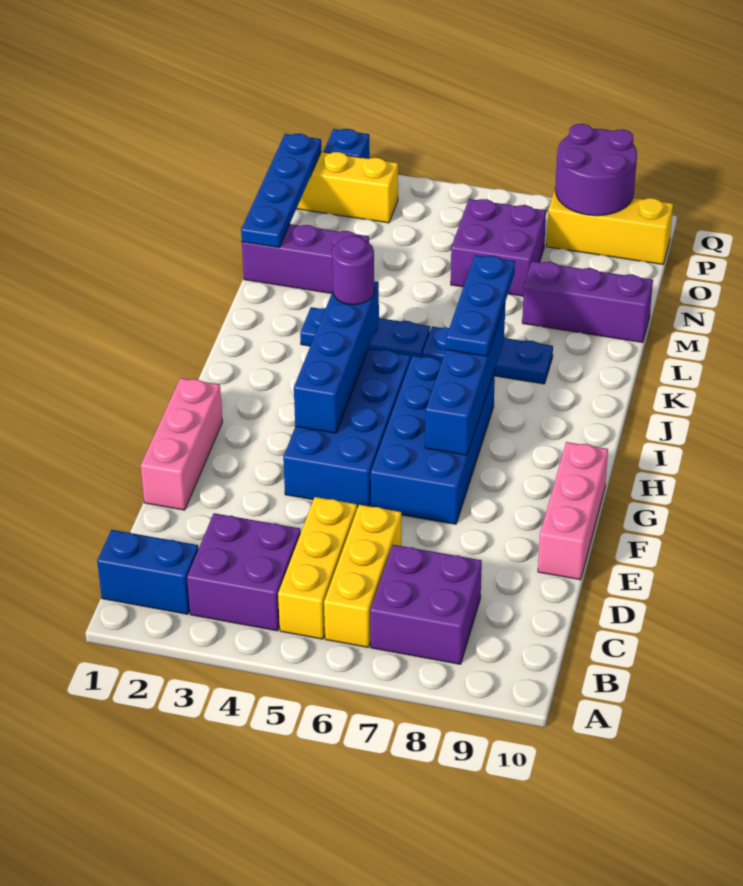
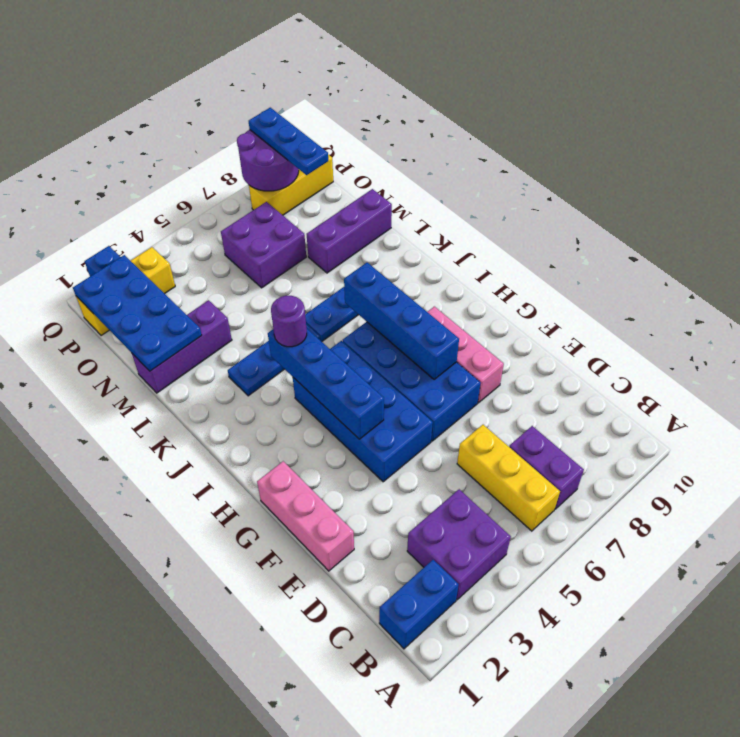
yellow 1x3 brick [278,497,357,639] -> none
purple 2x2 brick [370,545,482,664] -> purple 1x2 brick [509,426,584,509]
pink 1x3 brick [538,442,608,580] -> pink 1x3 brick moved to [428,307,504,403]
blue 1x3 plate [446,255,515,356] -> blue 1x3 plate moved to [249,108,328,175]
blue 1x4 plate [241,134,321,248] -> blue 2x4 plate [73,255,202,371]

